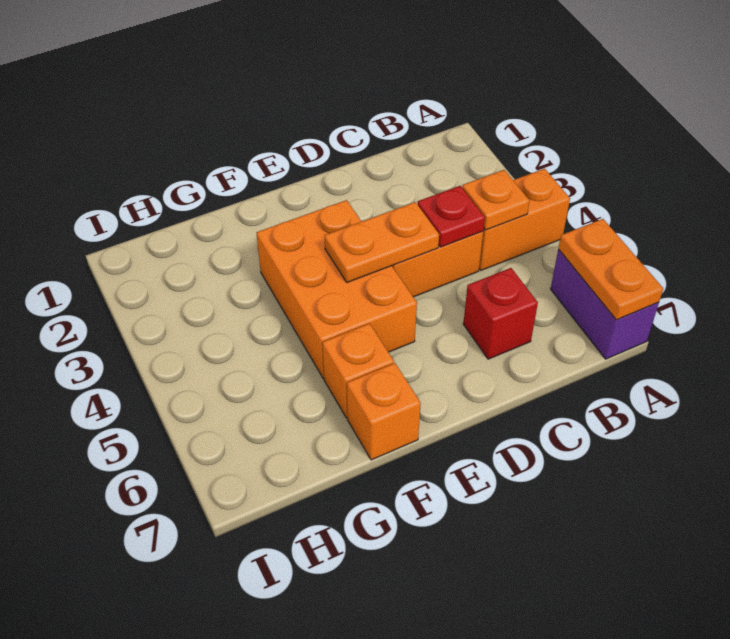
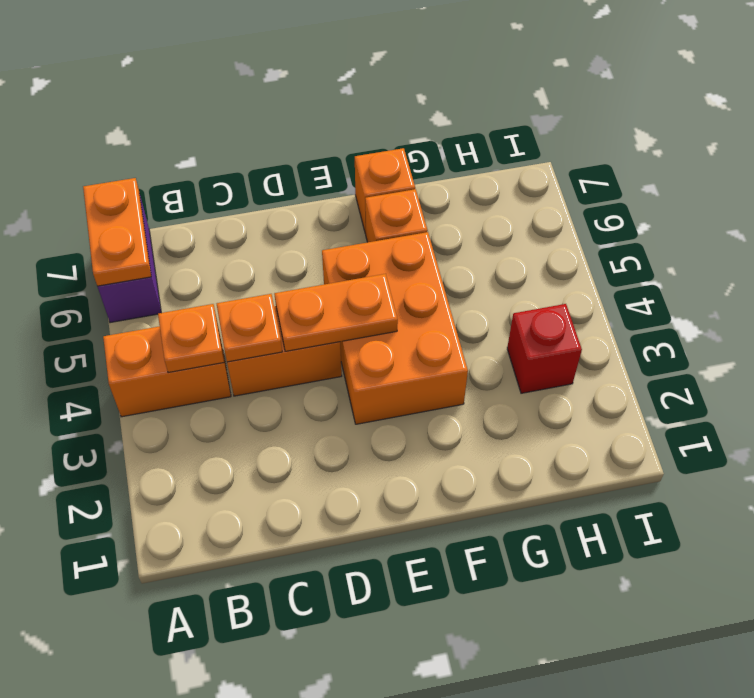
red 1x1 plate [418,186,485,247] -> orange 1x1 plate [217,294,282,362]
red 1x1 brick [463,268,538,359] -> red 1x1 brick moved to [507,304,582,393]

